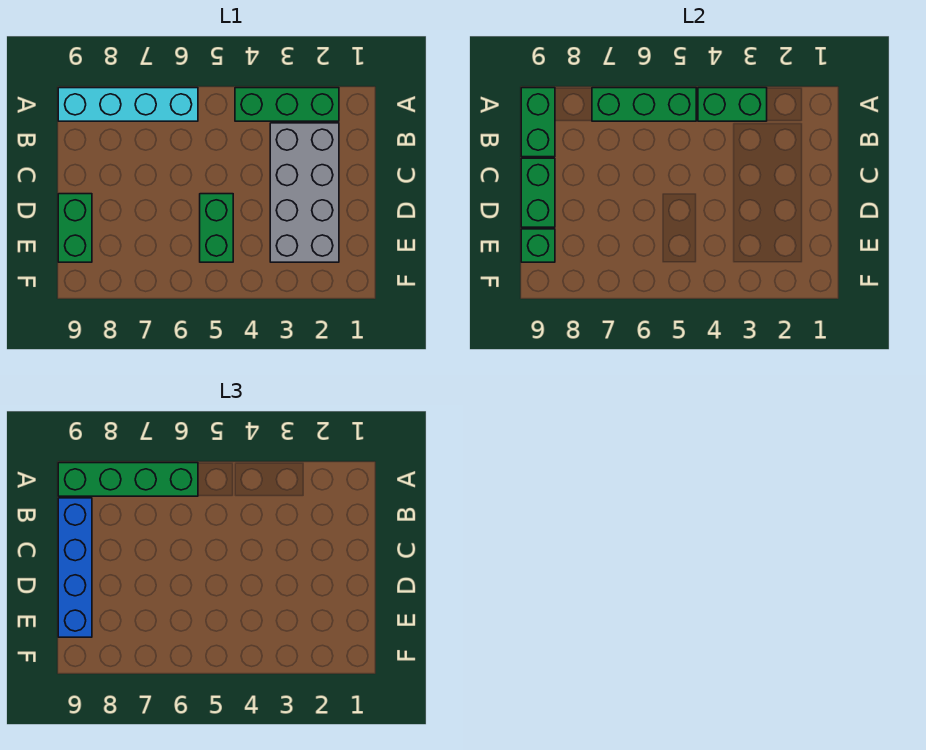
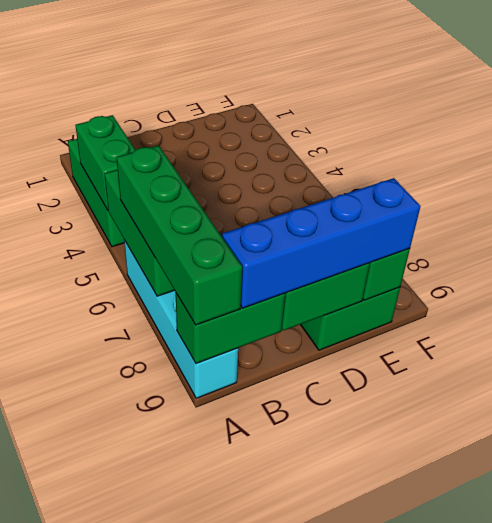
grey 2x4 brick [270,123,339,262] -> none
green 1x2 brick [200,194,233,262] -> none

